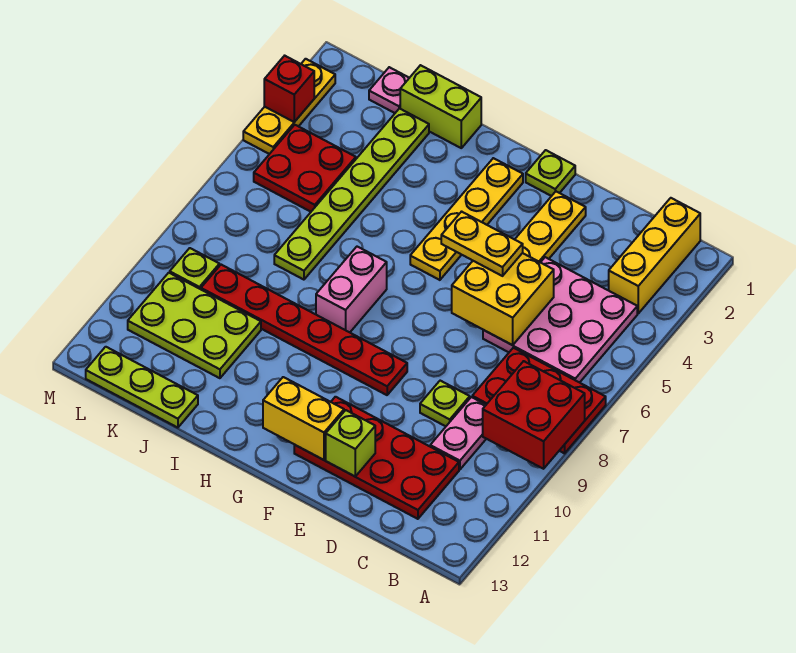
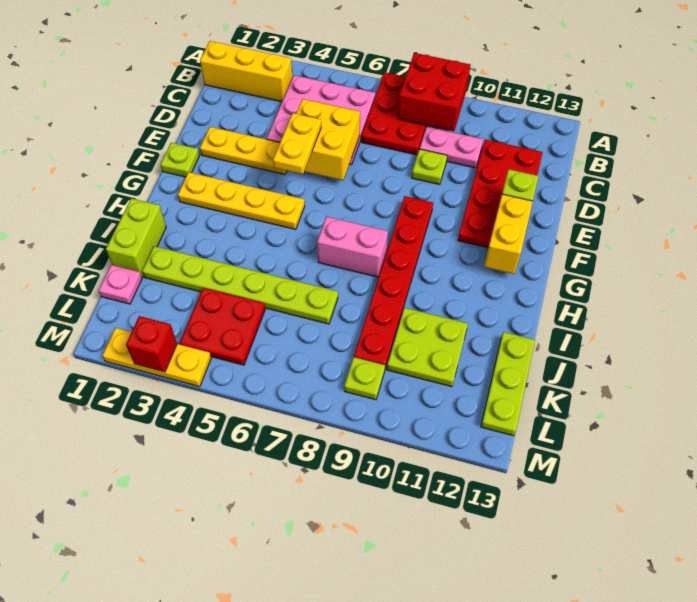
lime 2x3 plate [128,273,261,378] -> lime 2x2 plate [387,308,468,387]

